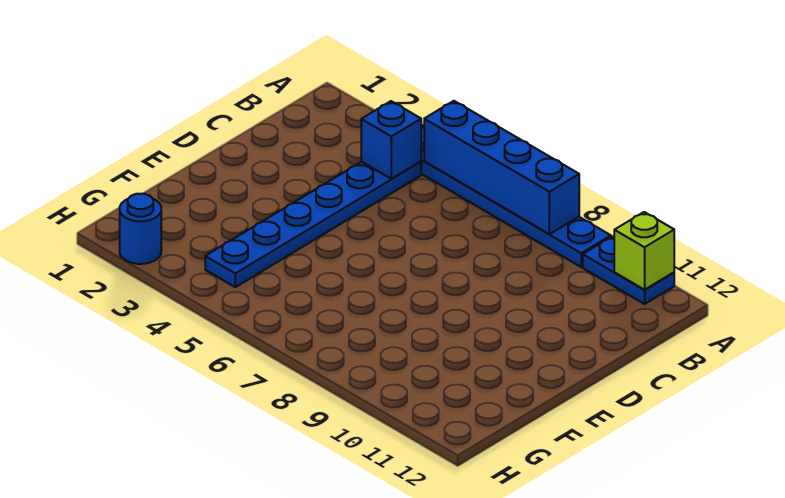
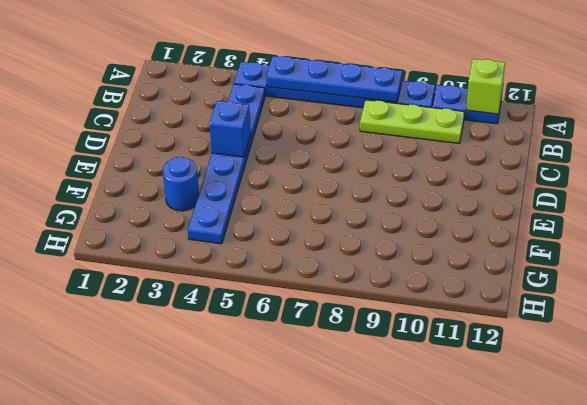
blue 1x4 brick [424,101,579,234] -> blue 1x4 plate [266,56,402,102]
blue 1x1 brick [361,101,421,179] -> blue 1x1 brick moved to [209,101,251,157]
none -> lime 1x3 plate [360,100,464,143]
blue 1x1 round brick [120,194,161,264] -> blue 1x1 round brick moved to [163,157,199,211]

